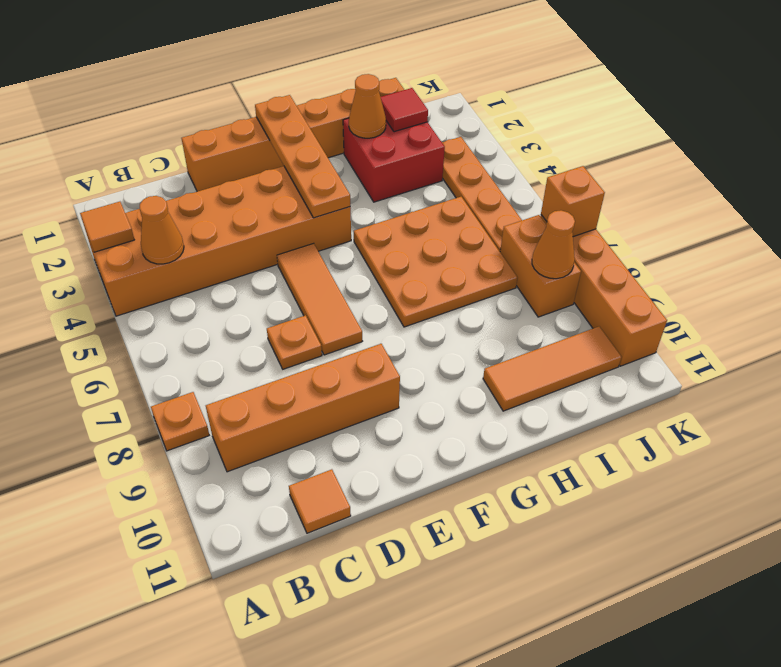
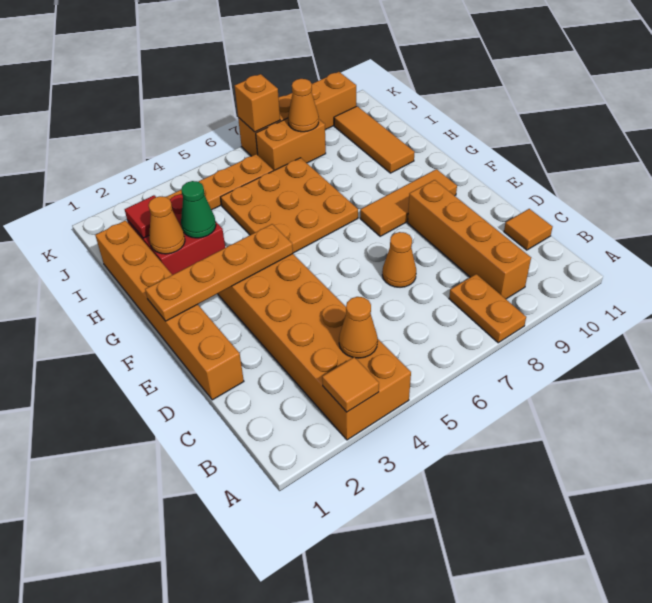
orange 1x1 plate [151,392,209,451] -> orange 1x2 plate [449,274,526,343]
orange 1x1 plate [267,315,322,369] -> orange 1x1 cone [382,232,416,287]
orange 1x3 tile [277,243,362,355] -> orange 1x3 tile moved to [360,169,457,236]
none -> green 1x1 cone [181,181,216,238]

